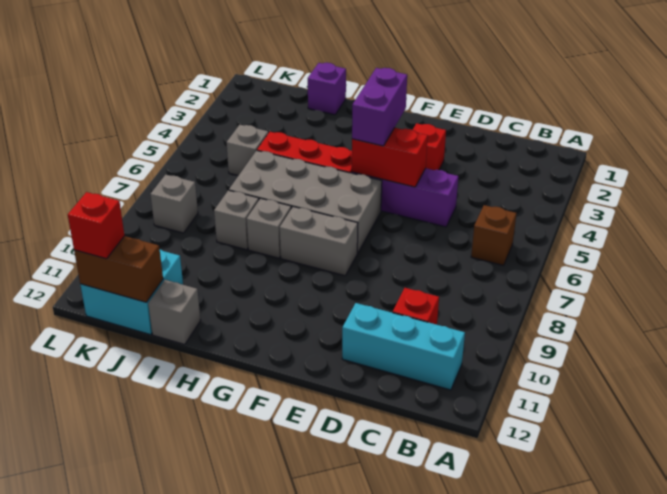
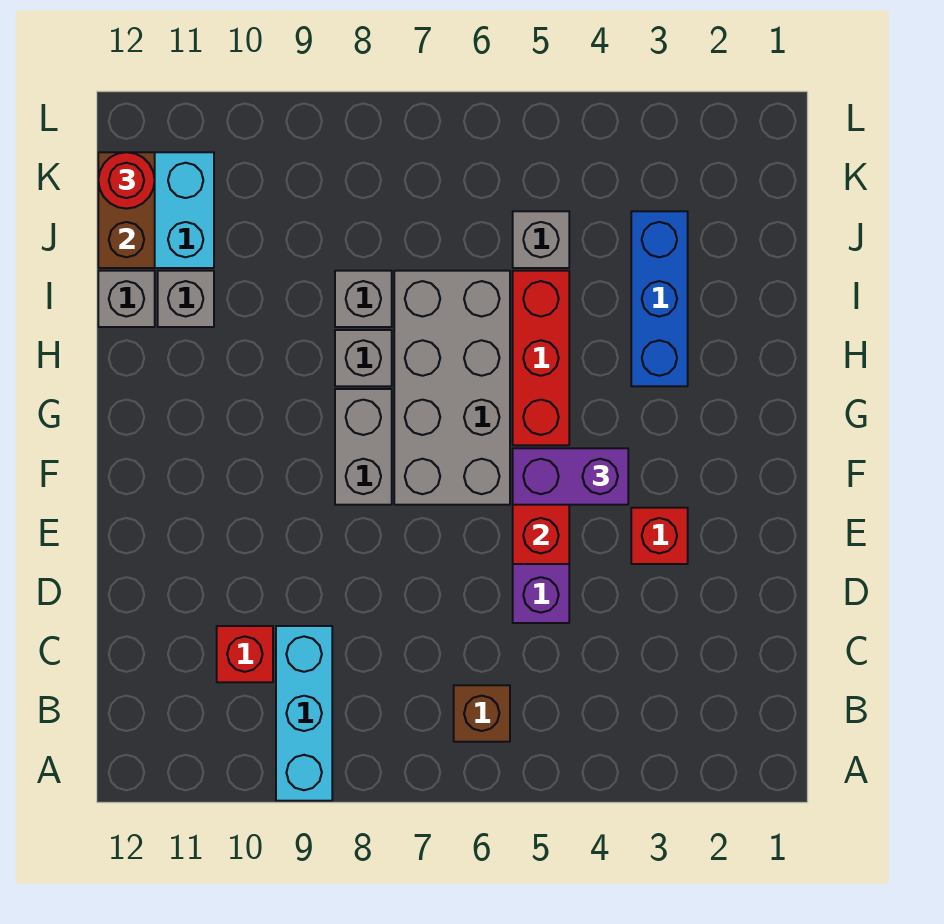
cyan 1x3 brick [342,303,465,390] -> cyan 1x3 brick moved to [276,626,332,801]
none -> blue 1x3 brick [631,211,688,386]
purple 1x1 brick [308,63,346,115] -> none
grey 1x1 brick [150,175,198,233] -> grey 1x1 brick moved to [158,271,214,327]
red 1x1 brick [68,192,125,259] -> red 1x1 round brick [98,152,155,209]

